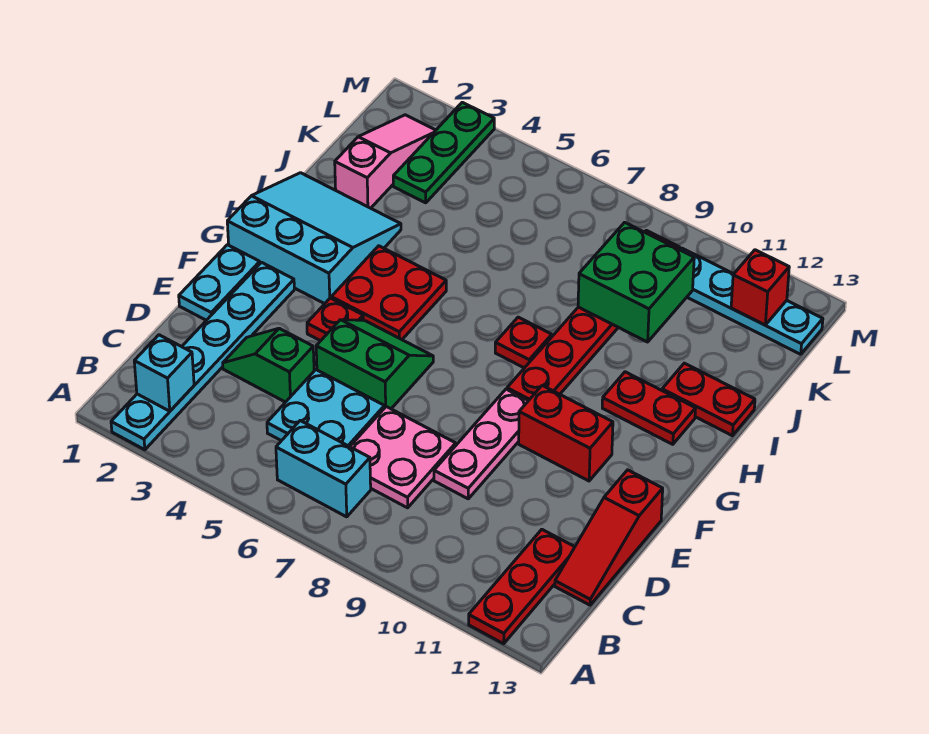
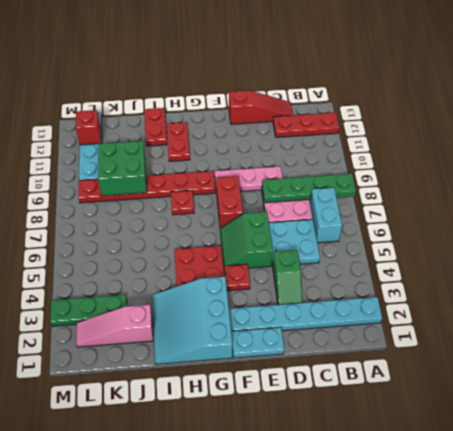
none -> green 1x4 plate [262,174,356,203]
cyan 1x1 brick [134,335,194,411] -> none
red 1x2 brick [519,385,613,481] -> red 1x2 brick moved to [216,176,243,228]

